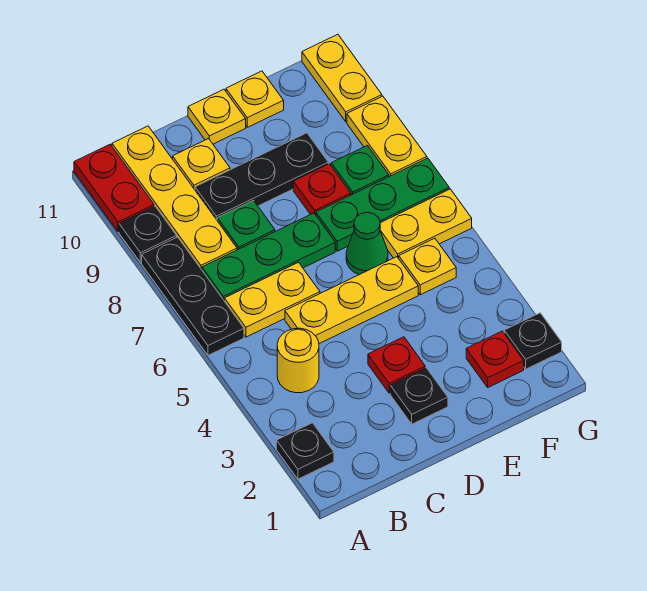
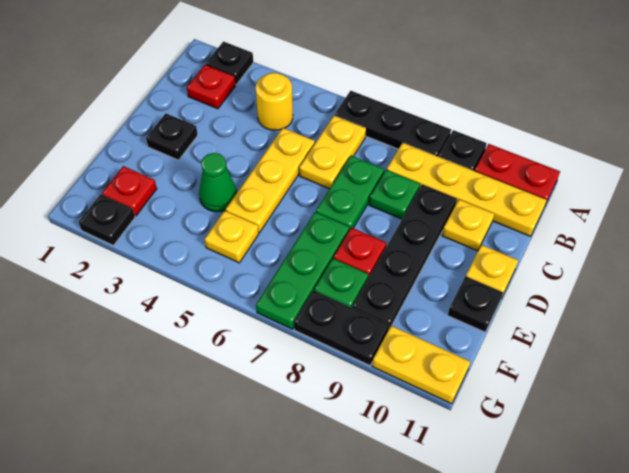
green 1x3 plate [202,213,335,300] -> green 1x2 plate [316,156,384,230]
black 1x3 plate [195,133,328,220] -> black 1x4 plate [353,184,457,330]
red 1x1 plate [368,337,425,393] -> red 1x1 plate moved to [187,65,236,109]
green 1x1 cone [346,212,388,275] -> green 1x1 cone moved to [199,153,237,212]
yellow 1x1 plate [226,71,284,127] -> black 1x1 plate [448,276,503,332]
yellow 1x2 plate [380,189,472,258] -> none
yellow 1x2 plate [347,96,427,177] -> black 1x2 plate [294,291,389,365]

